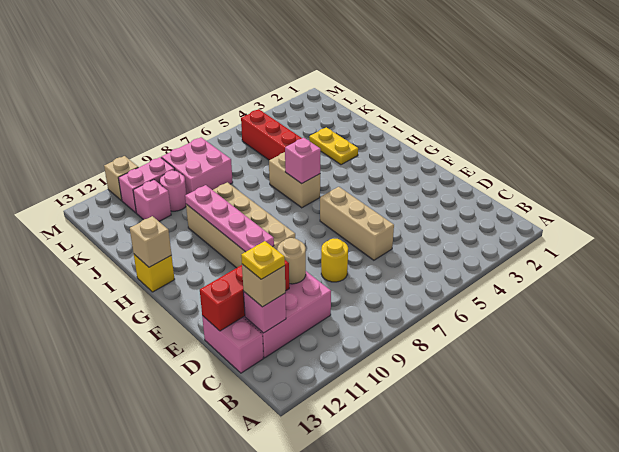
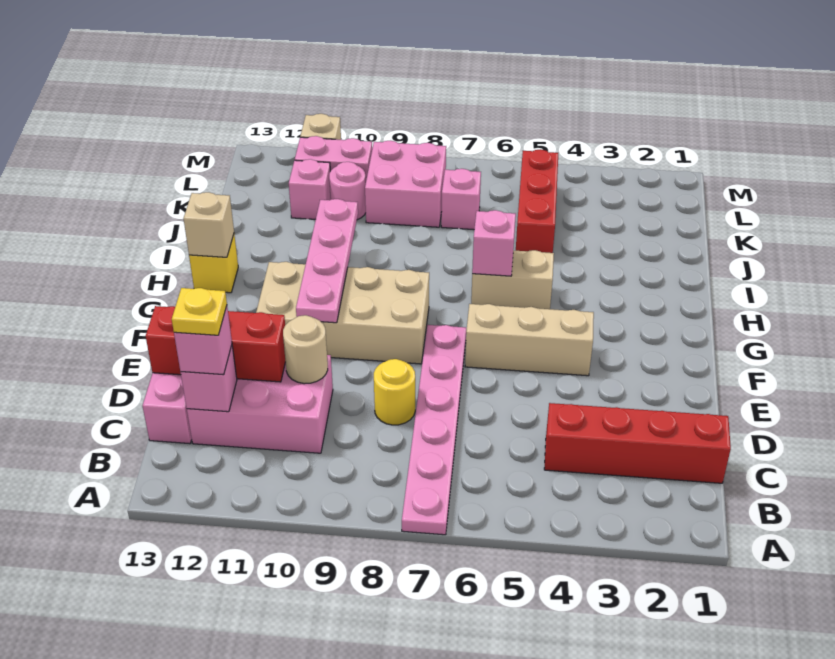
none -> pink 1x6 plate [402,325,466,535]
none -> red 1x4 brick [544,403,731,483]
tan 1x1 brick [242,264,285,307] -> pink 1x1 brick [174,306,232,375]
tan 1x3 brick [320,187,394,260] -> tan 1x3 brick turned to [465,304,594,376]
tan 2x4 brick [186,182,295,268] -> tan 2x4 brick turned to [256,262,429,364]
tan 1x2 brick [269,152,320,208] -> tan 1x2 brick turned to [471,250,554,309]
yellow 1x2 plate [309,127,358,165] -> none
none -> pink 1x1 brick [441,169,481,230]

